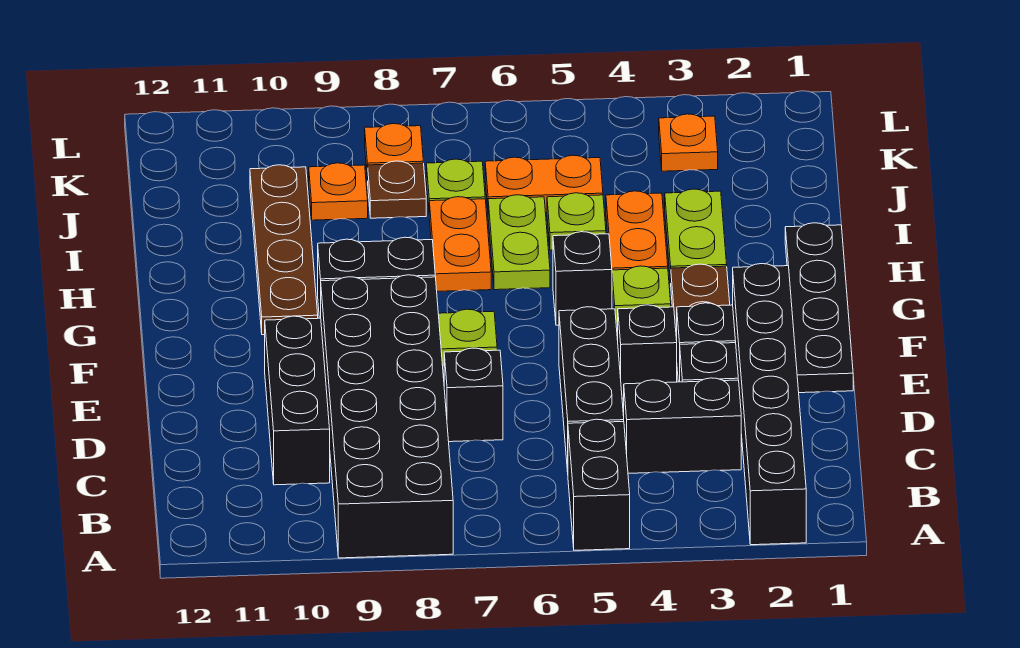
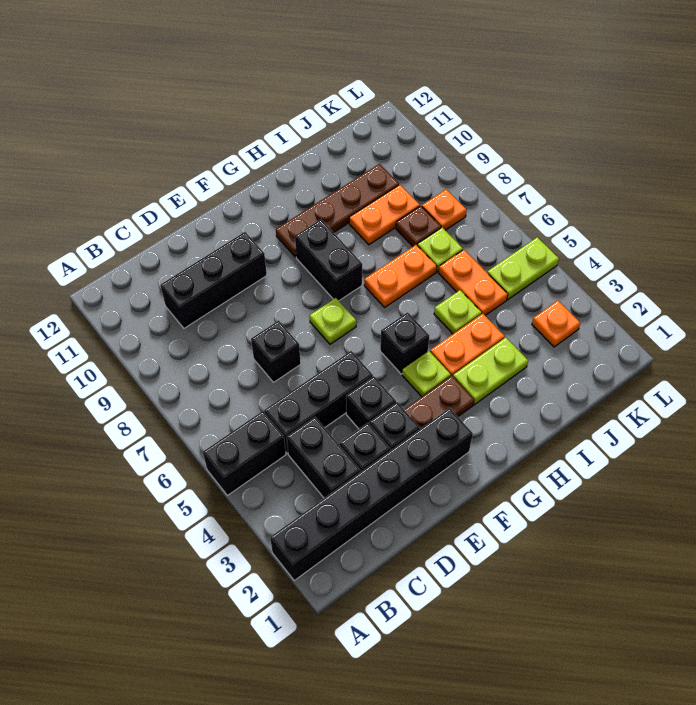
black 2x6 brick [321,275,453,558] -> none
black 1x4 plate [785,223,853,393] -> none
lime 1x2 plate [488,195,550,290] -> lime 1x2 plate moved to [487,237,559,300]
orange 1x1 plate [309,163,368,220] -> orange 1x2 plate [349,185,420,245]

